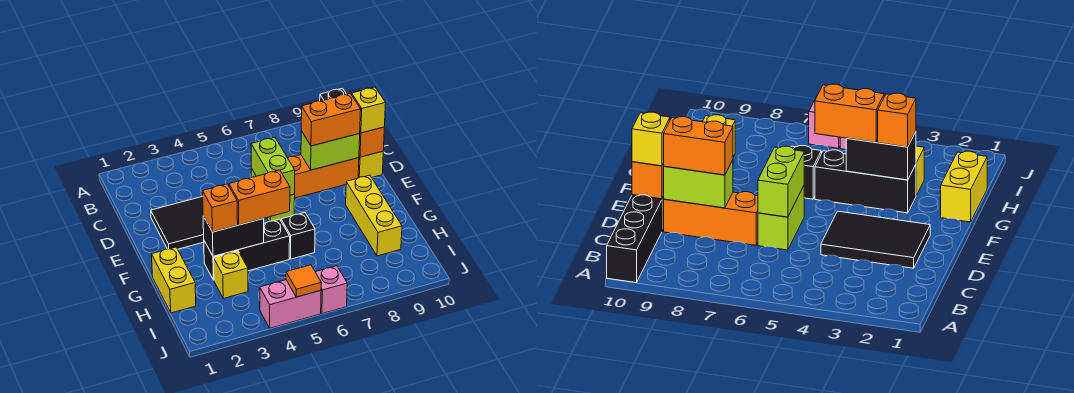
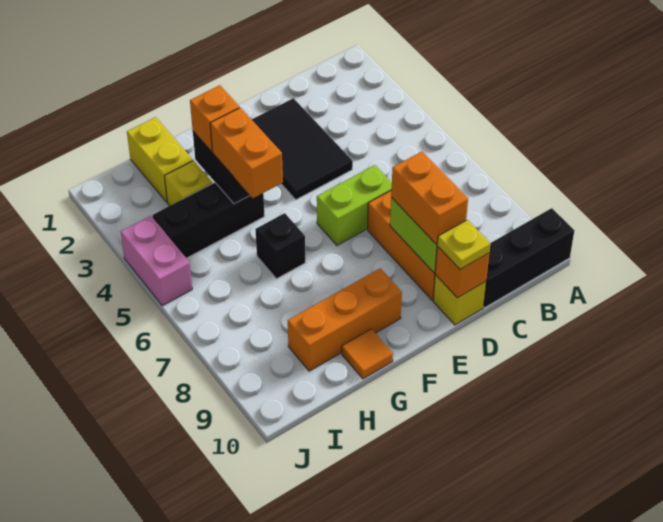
lime 1x2 brick [251,137,295,195] -> none
yellow 1x1 brick [352,87,385,133] -> yellow 1x1 plate [437,220,490,269]
yellow 1x3 brick [346,175,402,256] -> orange 1x3 brick [288,268,402,371]
yellow 1x2 brick [151,247,196,313] -> yellow 1x2 brick turned to [127,117,193,202]
black 1x3 brick [204,219,290,280] -> black 1x3 brick turned to [153,183,264,258]
orange 1x1 tile [286,265,321,297] -> orange 1x1 tile moved to [342,329,393,379]
pink 1x1 brick [316,266,347,314] -> none

